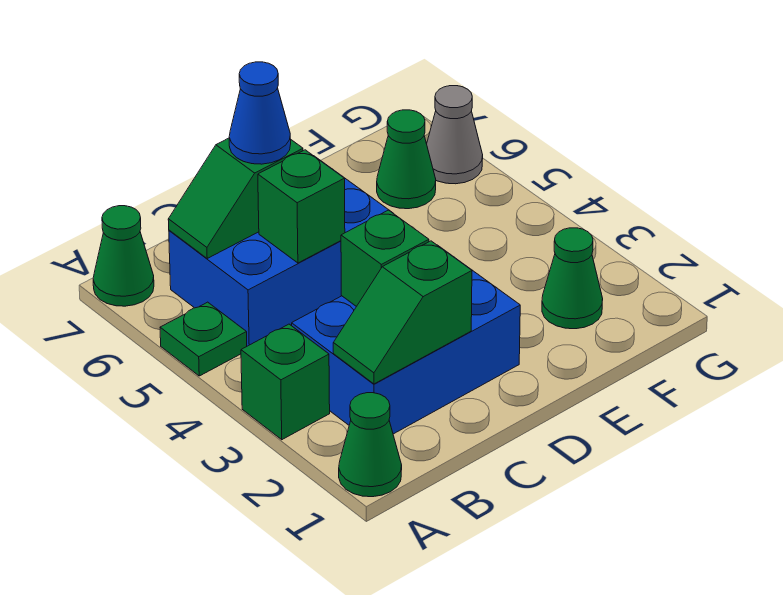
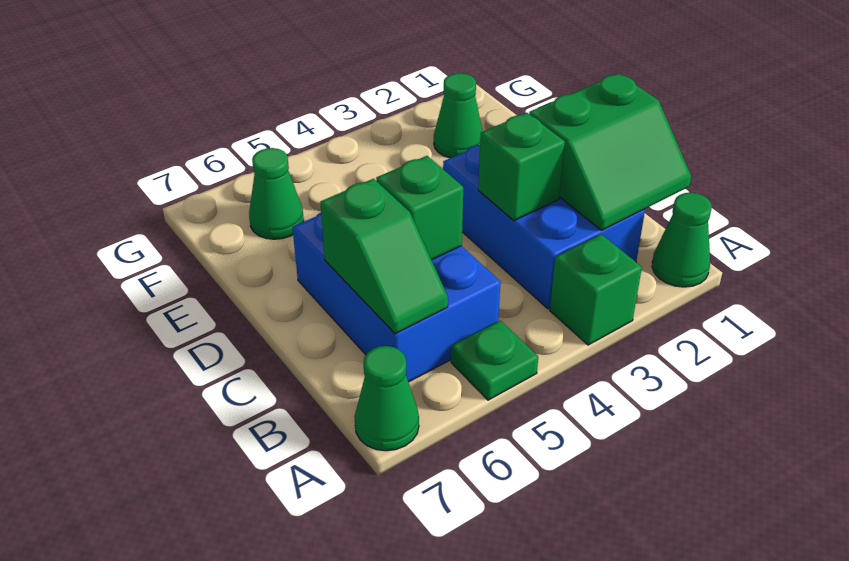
green 1x2 slope [333,241,472,384] -> green 2x2 slope [529,73,691,230]
blue 1x1 cone [229,62,291,164] -> none
grey 1x1 cone [427,86,483,184] -> none

